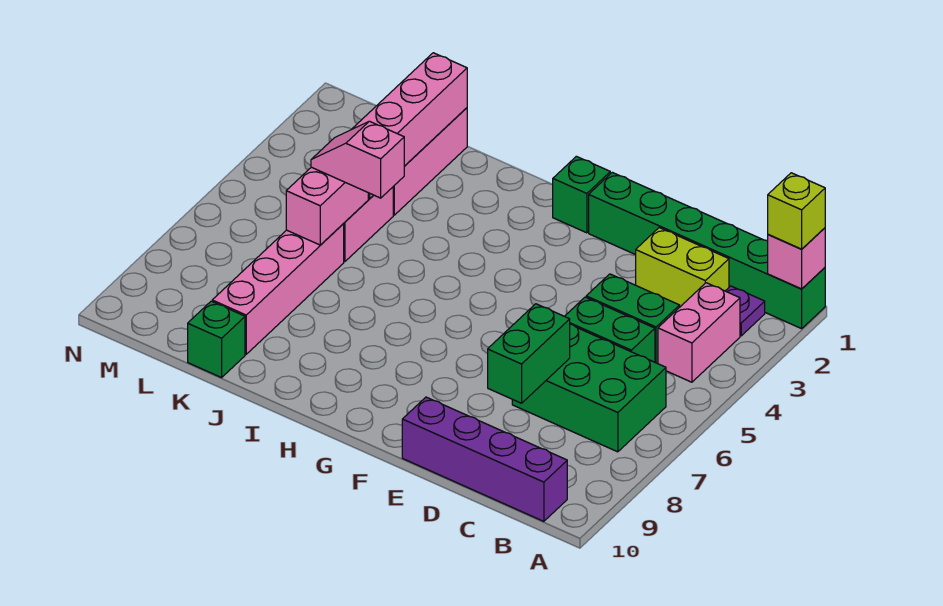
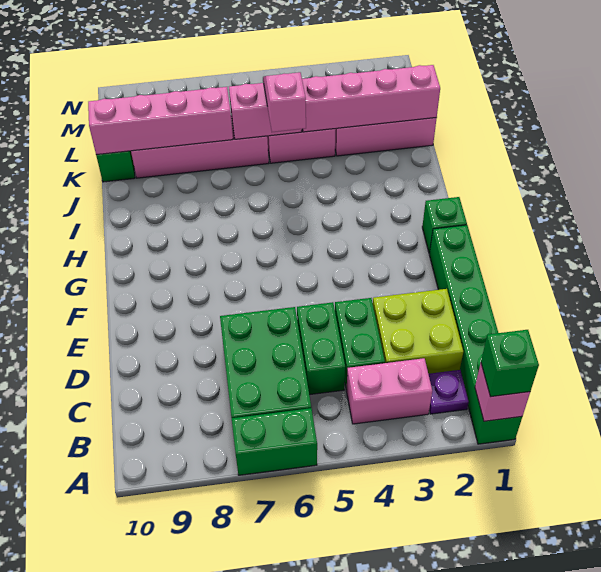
lime 1x1 brick [768,173,825,249] -> green 1x1 brick [481,330,539,397]
purple 1x4 brick [402,397,567,521] -> none
lime 1x2 brick [636,228,729,307] -> lime 2x2 brick [373,289,463,374]
green 1x2 brick [488,304,570,403] -> green 1x2 brick moved to [232,408,317,475]
none -> pink 1x4 brick [88,87,233,155]

